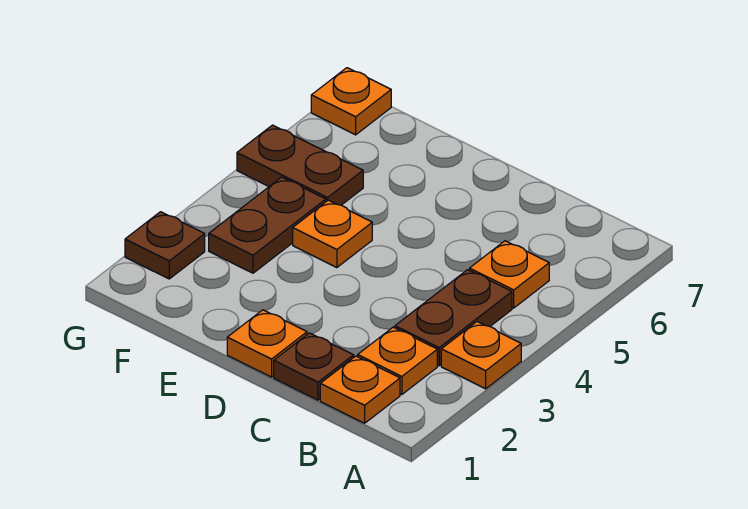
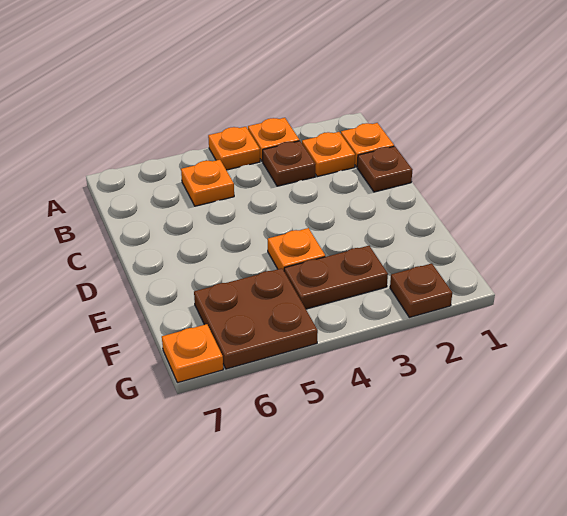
brown 1x2 plate [395,270,512,366] -> brown 1x1 plate [263,141,315,186]
orange 1x1 plate [227,310,307,377] -> orange 1x1 plate moved to [208,127,260,170]
brown 1x2 plate [237,125,363,205] -> brown 2x2 plate [194,268,318,369]

